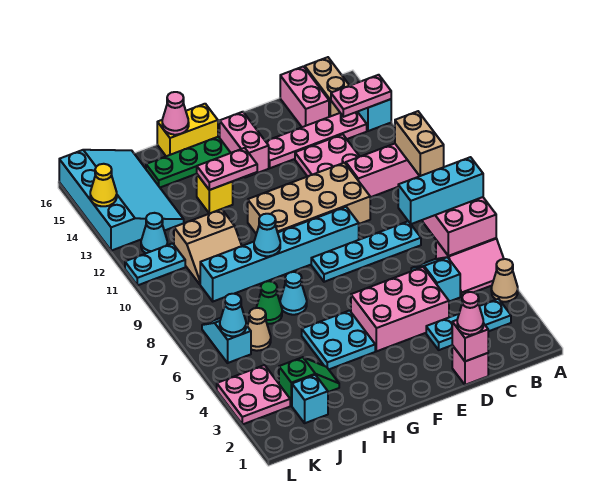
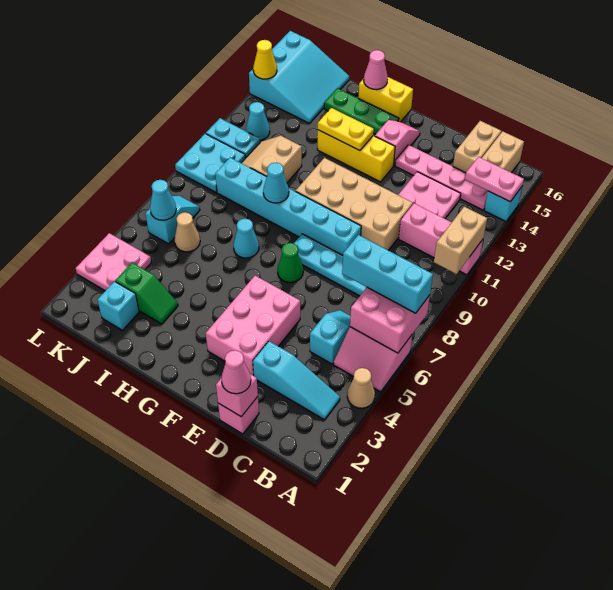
cyan 1x3 plate [426,299,511,350] -> cyan 1x3 slope [253,341,340,420]
pink 1x2 brick [280,66,329,127] -> tan 1x2 brick [453,121,501,173]
pink 2x3 brick [351,267,449,351] -> pink 2x3 brick turned to [206,276,300,376]
pink 1x2 brick [220,112,269,177] -> pink 1x2 slope [375,120,420,165]
cyan 2x2 plate [302,311,375,369] -> cyan 2x2 plate moved to [175,134,245,192]
pink 1x2 plate [197,148,257,190] -> yellow 1x2 plate [318,108,374,151]
yellow 1x1 brick [197,175,233,214] -> yellow 1x3 brick [317,130,395,182]
green 1x1 cone [256,281,282,324] -> green 1x1 cone moved to [277,243,303,283]
tan 2x2 slope [174,209,242,284] -> tan 2x2 slope turned to [242,136,302,182]
cyan 3x4 slope [59,150,184,251] -> cyan 3x3 slope [249,31,349,123]

